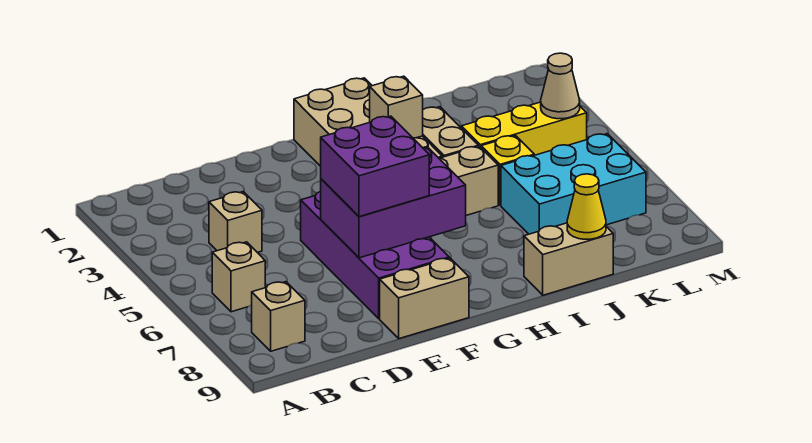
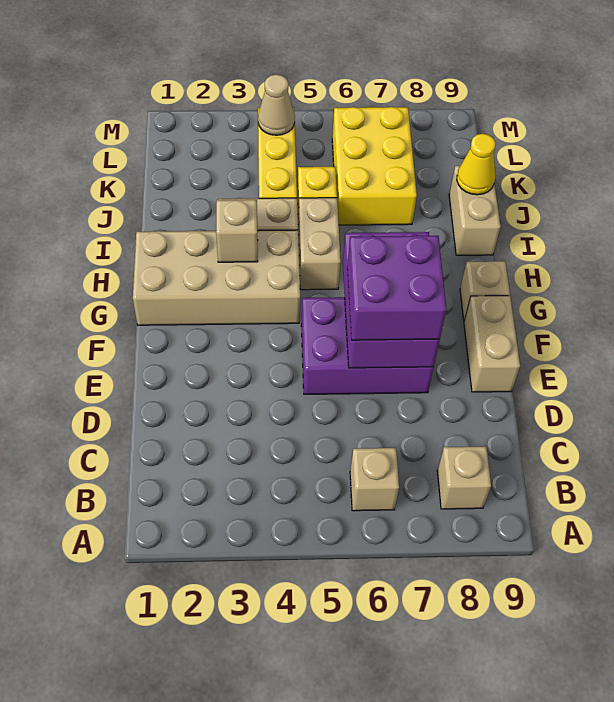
tan 1x1 brick [209,192,262,252] -> tan 1x1 brick moved to [460,261,510,321]
purple 2x4 brick [301,191,449,319] -> purple 2x3 brick [301,297,434,394]
cyan 2x3 brick [501,134,646,234] -> yellow 2x3 brick [332,107,417,225]

